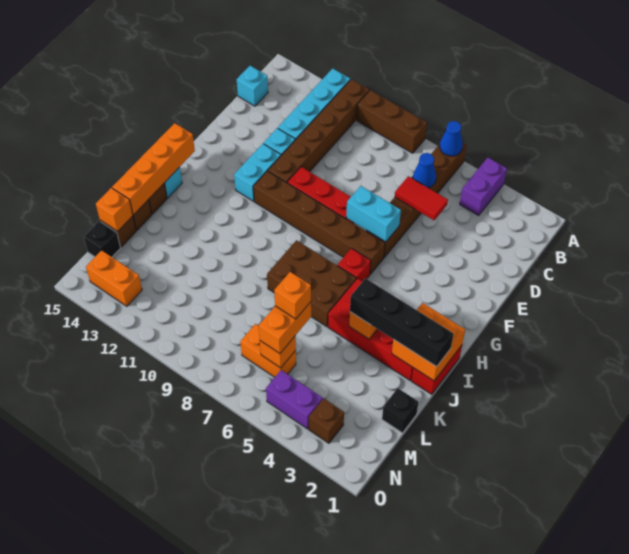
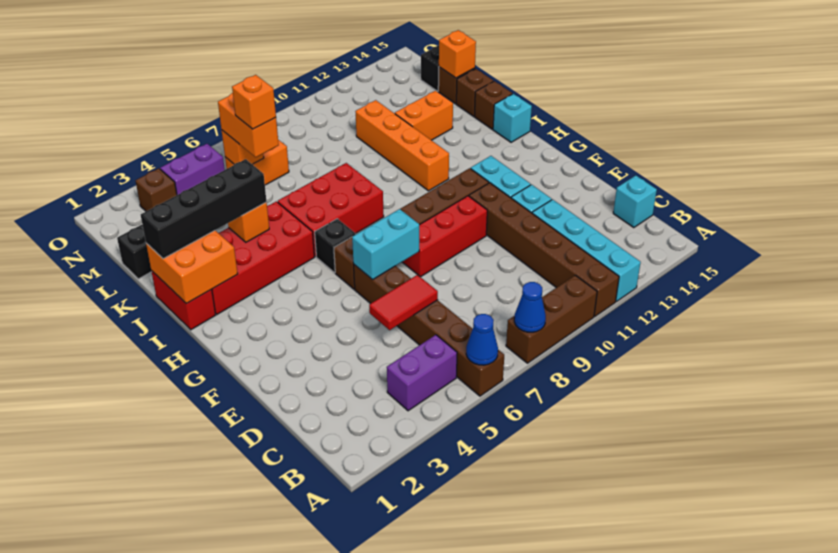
purple 1x2 brick [460,158,507,215] -> purple 1x2 brick turned to [387,335,457,411]
blue 1x1 cone [413,153,436,188] -> blue 1x1 cone moved to [514,282,546,332]
red 1x1 brick [337,248,371,282] -> black 1x1 brick [315,219,356,273]
orange 1x4 brick [112,123,195,215] -> orange 1x4 brick moved to [355,100,449,191]
brown 2x3 brick [267,240,356,327] -> red 2x3 brick [278,163,384,257]
orange 1x2 brick [86,250,142,306] -> orange 1x2 brick moved to [395,90,453,140]

